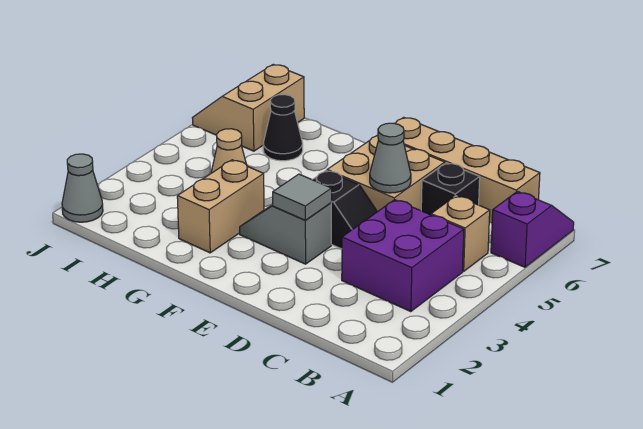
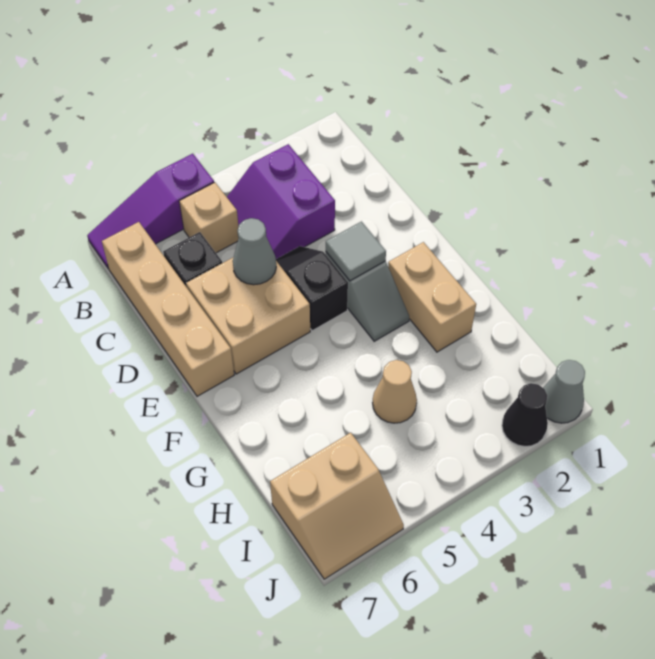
purple 1x2 slope [491,192,574,267] -> purple 1x3 slope [87,154,214,269]
purple 2x2 brick [342,200,464,312] -> purple 2x2 slope [227,144,335,259]
tan 1x2 brick [177,160,264,253] -> tan 1x2 brick turned to [388,242,476,352]
black 1x1 cone [263,94,303,161] -> black 1x1 cone moved to [502,383,548,446]

